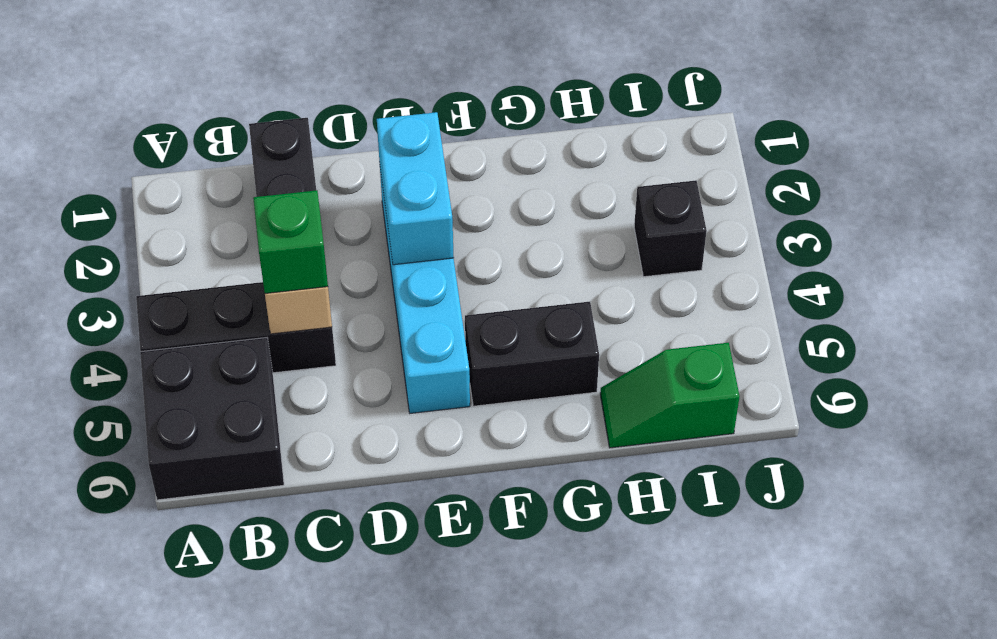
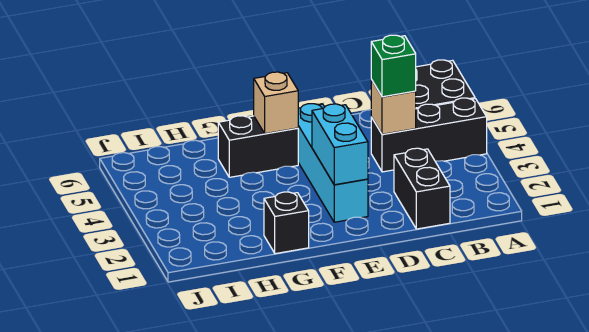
none -> tan 1x1 brick [254,72,298,134]
green 1x2 slope [600,343,740,448] -> none
black 1x1 brick [634,180,707,277] -> black 1x1 brick moved to [264,192,309,254]

